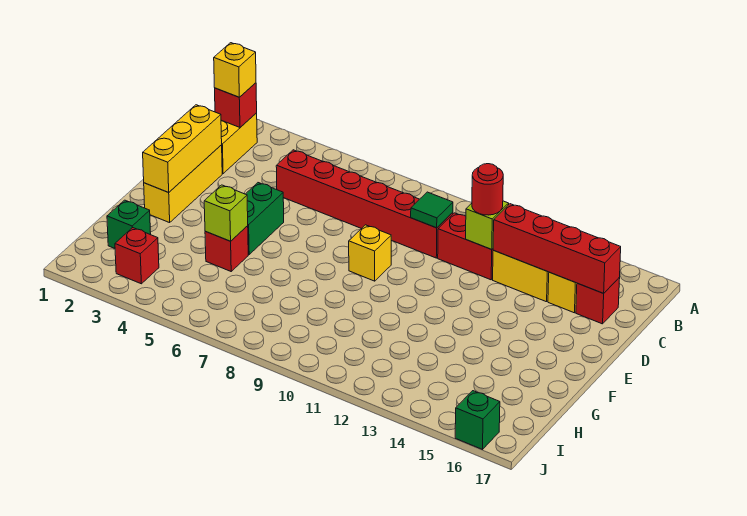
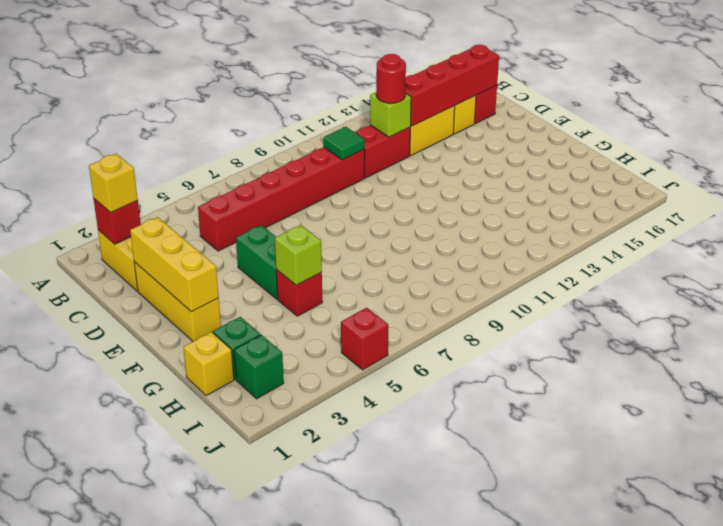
yellow 1x1 brick [349,225,391,281] -> yellow 1x1 brick moved to [183,332,234,396]
red 1x1 brick [115,228,159,284] -> red 1x1 brick moved to [341,308,388,370]
green 1x1 brick [455,391,500,449] -> green 1x1 brick moved to [234,335,284,399]

